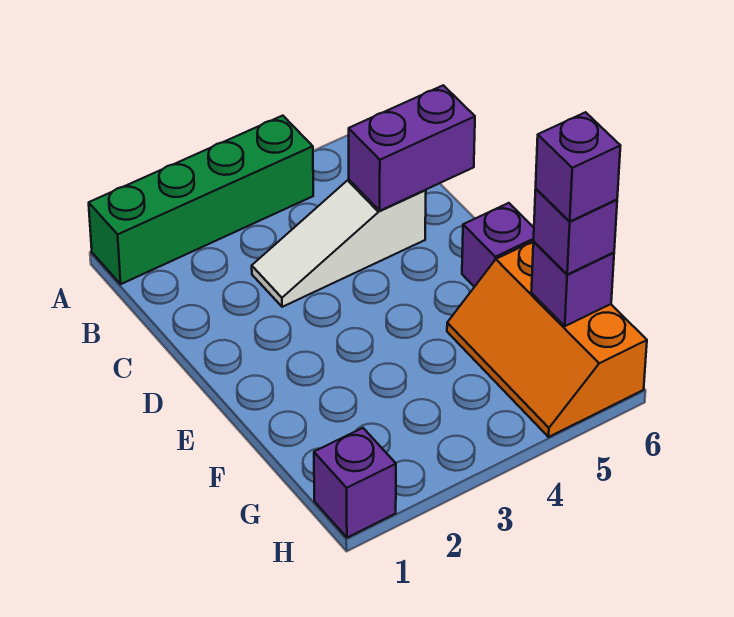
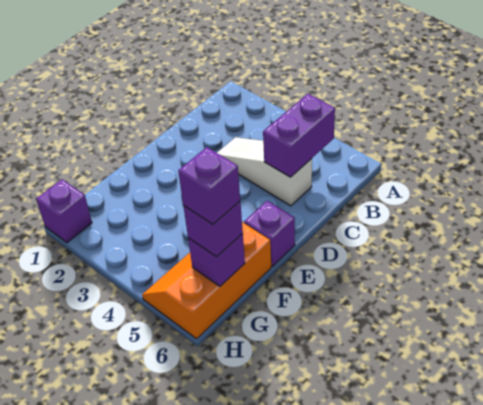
green 1x4 brick [89,116,313,284] -> none
purple 1x2 brick [349,85,475,211] -> purple 1x2 brick turned to [263,94,335,177]

